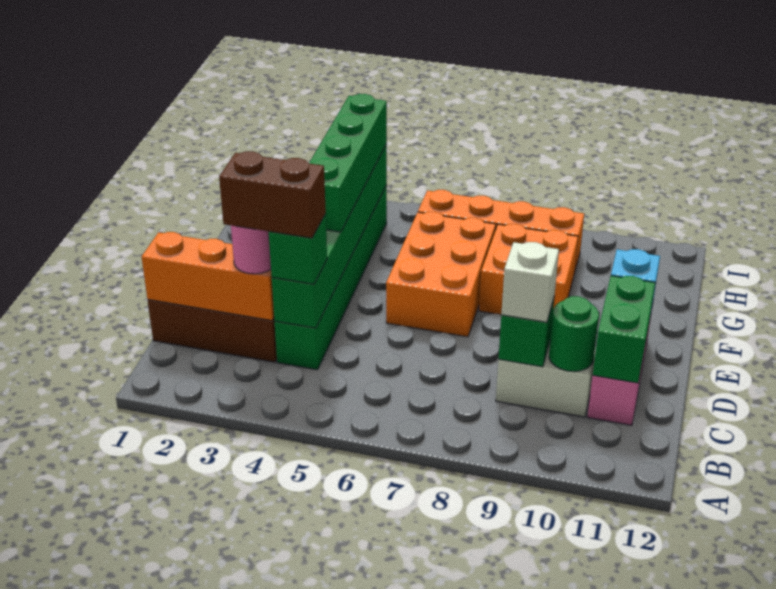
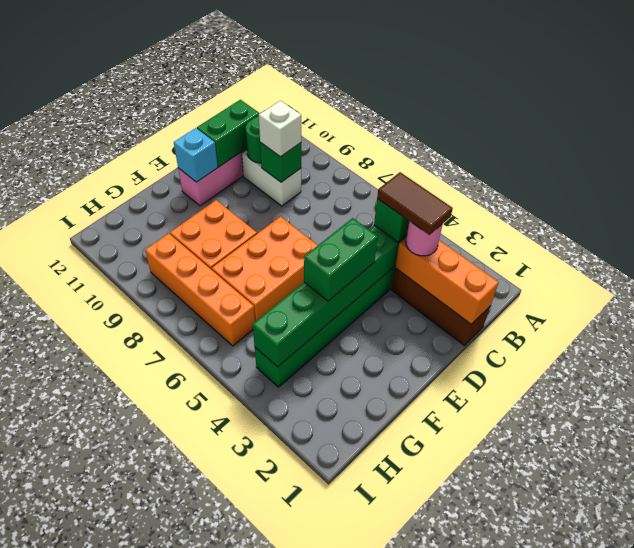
brown 1x2 brick [219,151,326,238] -> brown 1x2 tile [377,172,453,235]
green 1x4 brick [309,94,387,232] -> green 1x2 brick [304,218,378,301]

